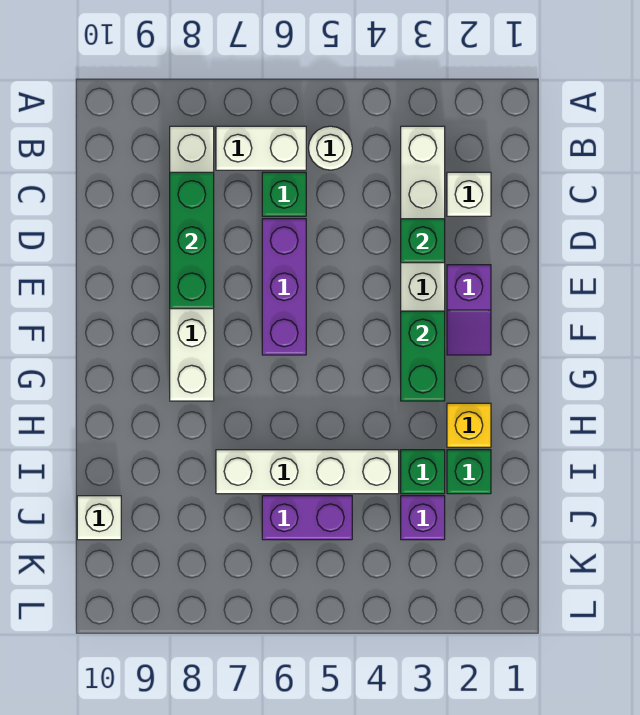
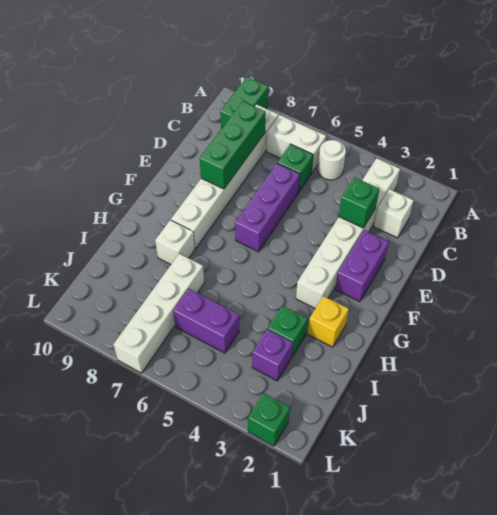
purple 1x2 slope [447,265,491,355] -> purple 1x2 brick [335,230,389,302]
green 1x2 brick [401,311,445,401] -> green 1x2 brick moved to [220,77,268,129]
green 1x1 brick [447,450,491,494] -> green 1x1 brick moved to [248,393,290,446]
white 1x4 brick [216,450,399,494] -> white 1x4 brick turned to [113,254,204,373]
white 1x1 brick [77,496,121,540] -> white 1x1 brick moved to [155,220,195,264]

